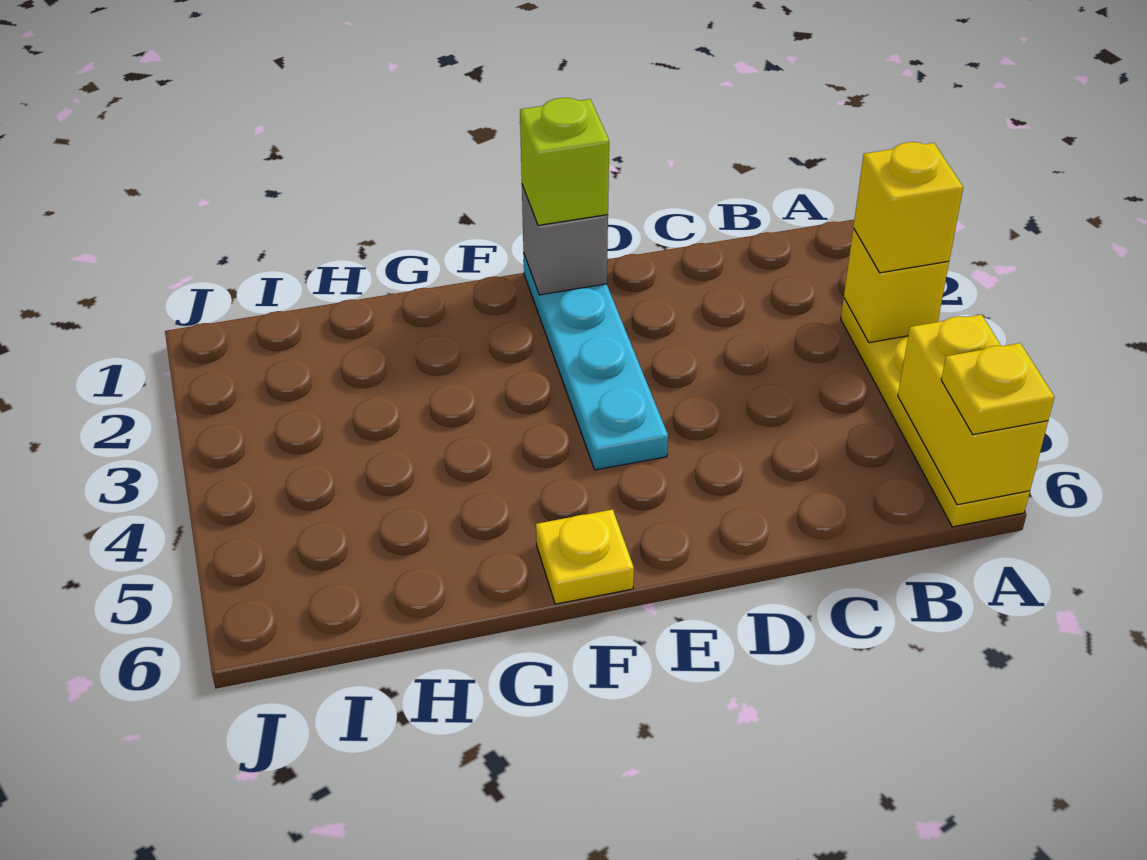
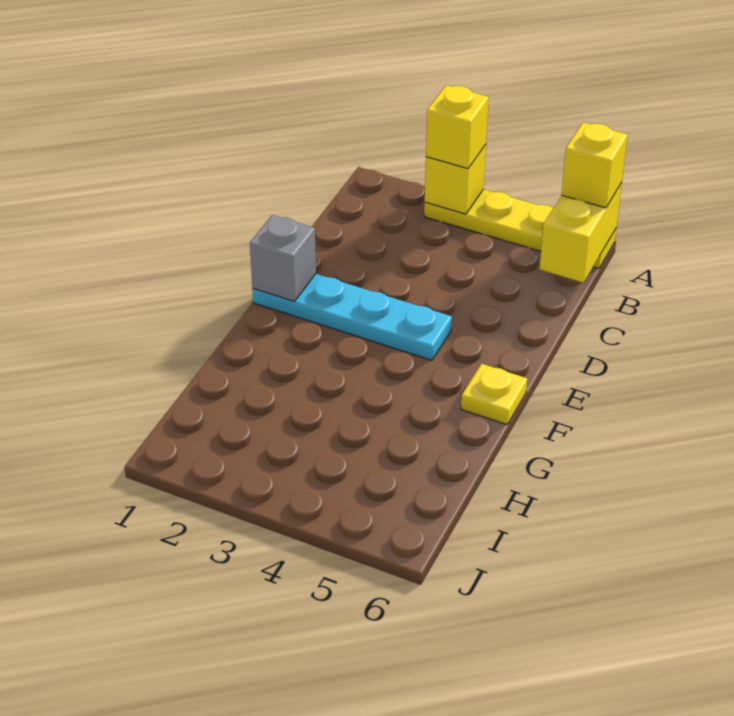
yellow 1x2 brick [898,314,1048,505] -> yellow 1x2 brick turned to [540,183,622,283]
yellow 1x1 plate [941,343,1054,435] -> yellow 1x1 brick [562,122,628,208]
lime 1x1 brick [520,98,609,225] -> none

